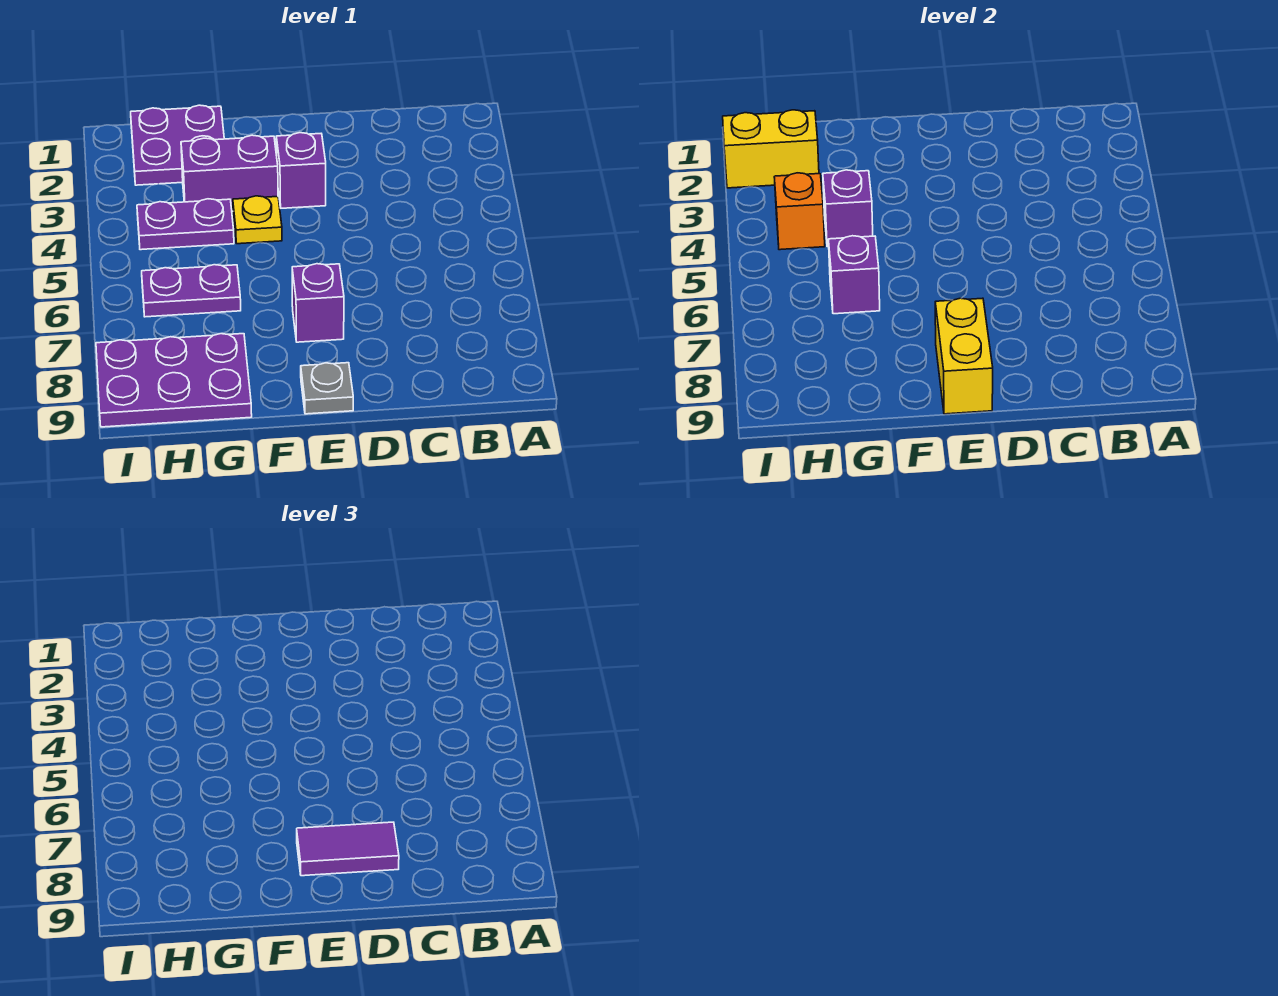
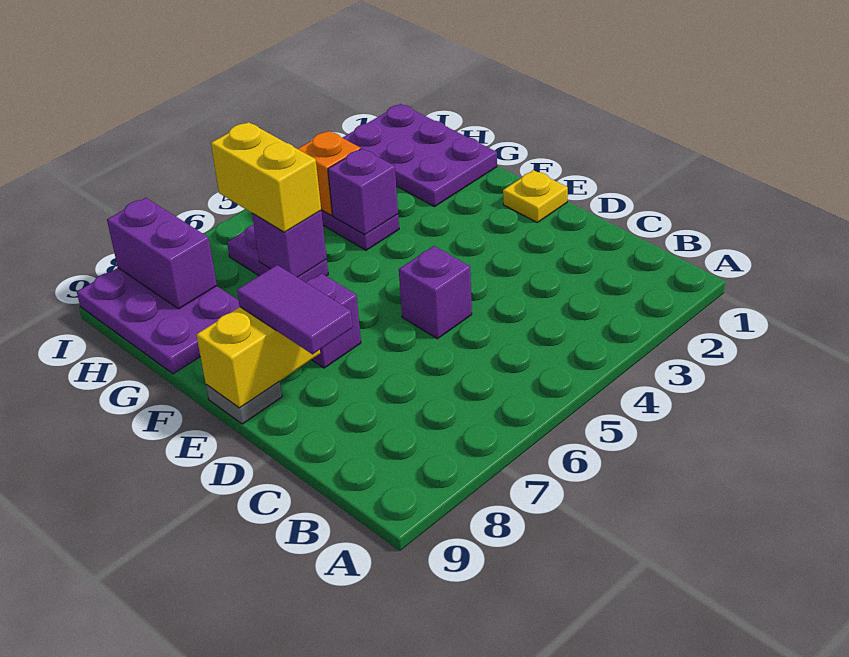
purple 1x1 brick [276,133,326,208] -> purple 1x1 brick moved to [399,246,472,339]
purple 1x2 brick [181,135,278,211] -> purple 1x2 brick moved to [107,198,217,309]
yellow 1x1 plate [233,196,282,244] -> yellow 1x1 plate moved to [503,170,568,222]
purple 2x2 plate [131,105,224,185] -> purple 2x3 plate [343,104,497,207]
yellow 1x2 brick [723,110,819,188] -> yellow 1x2 brick moved to [211,122,321,232]

